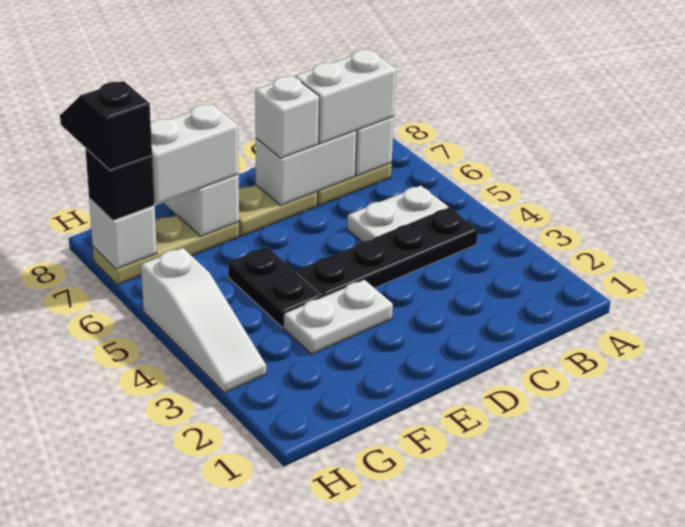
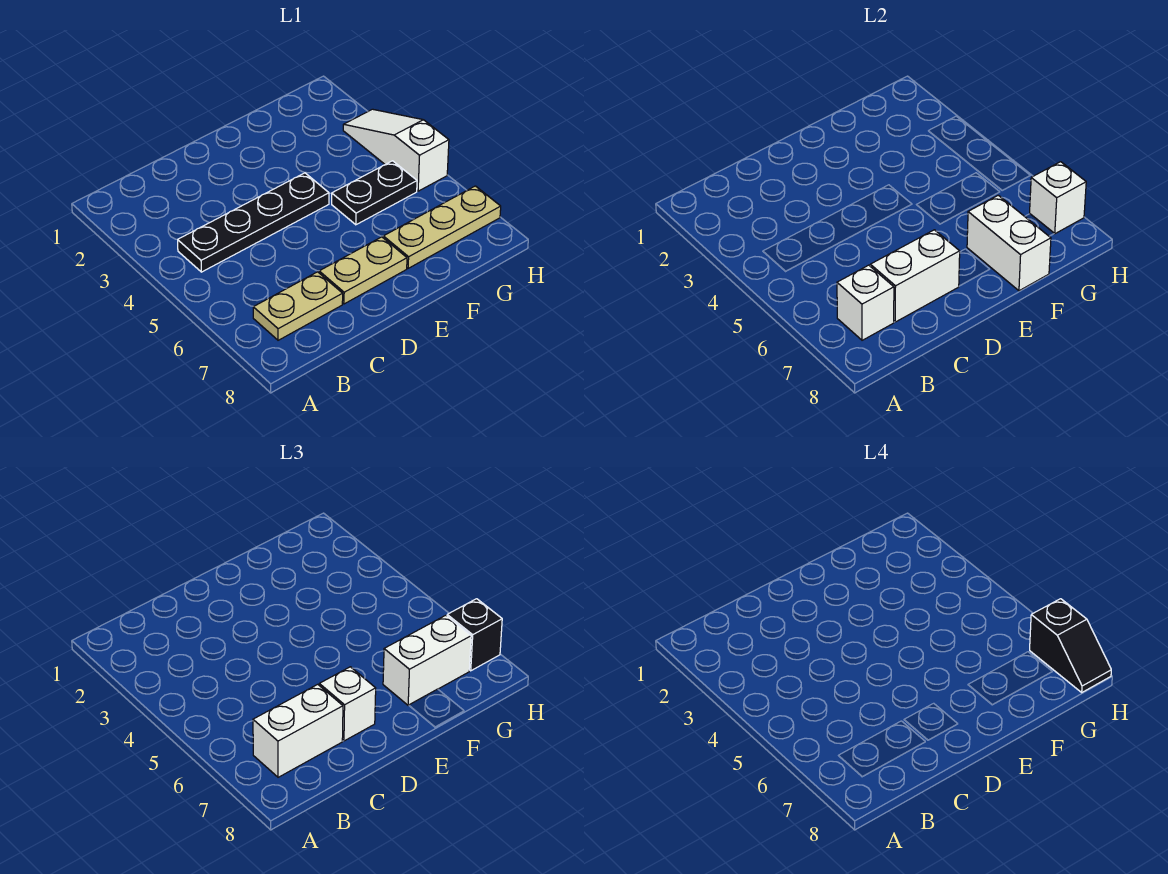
white 1x2 plate [347,186,448,242] -> none
white 1x2 plate [284,280,393,354] -> none
black 1x2 plate [228,247,322,327] -> black 1x2 plate turned to [332,161,417,225]

